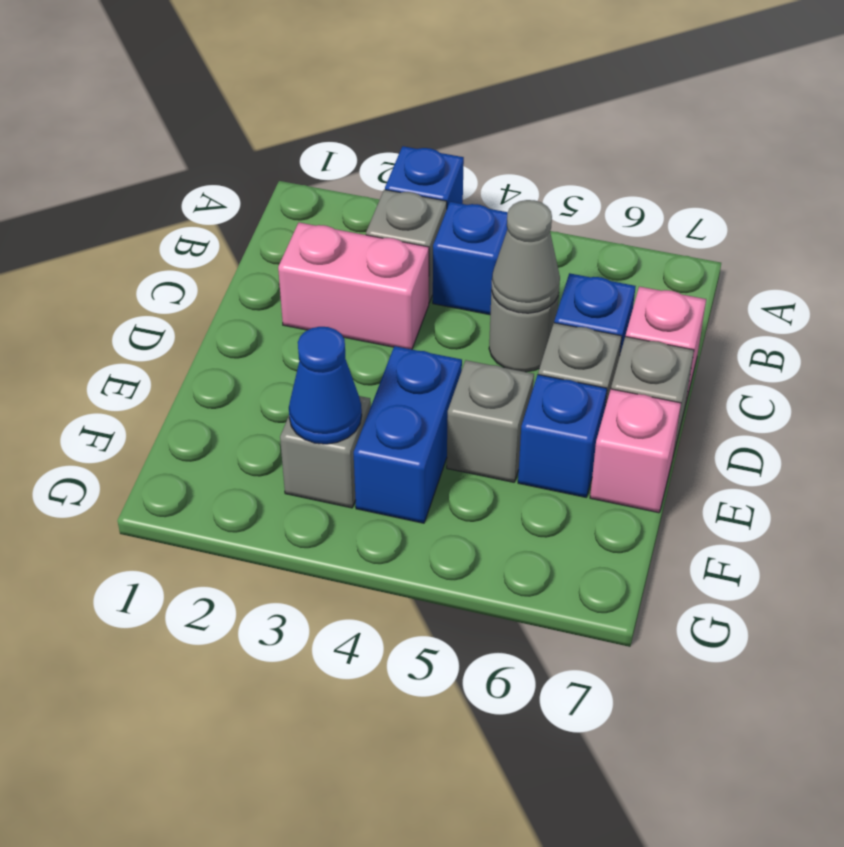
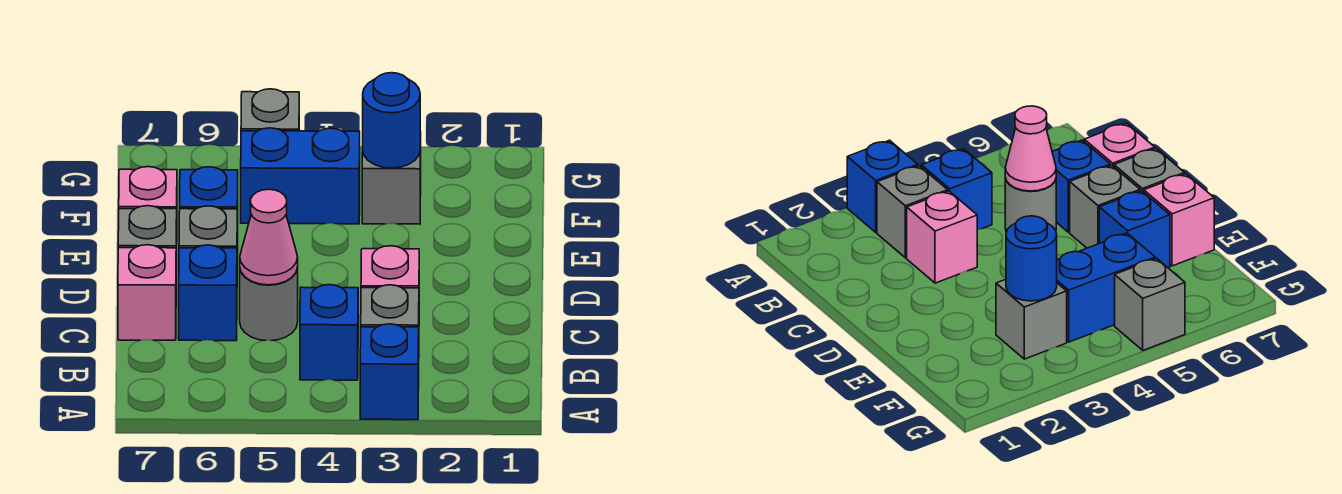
pink 1x2 brick [278,223,429,349] -> pink 1x1 brick [361,246,419,288]
grey 1x1 cone [491,200,560,313] -> pink 1x1 cone [240,189,298,285]
blue 1x2 brick [354,346,462,523] -> blue 1x2 brick turned to [241,128,360,224]
grey 1x1 brick [447,360,534,482] -> grey 1x1 brick moved to [241,89,299,131]
blue 1x1 cone [289,327,362,444] -> blue 1x1 round brick [363,73,420,168]

